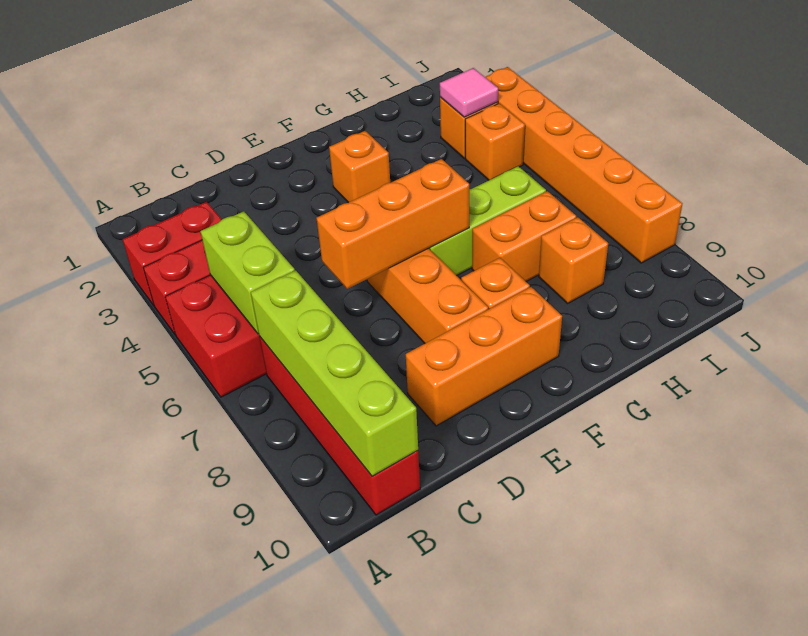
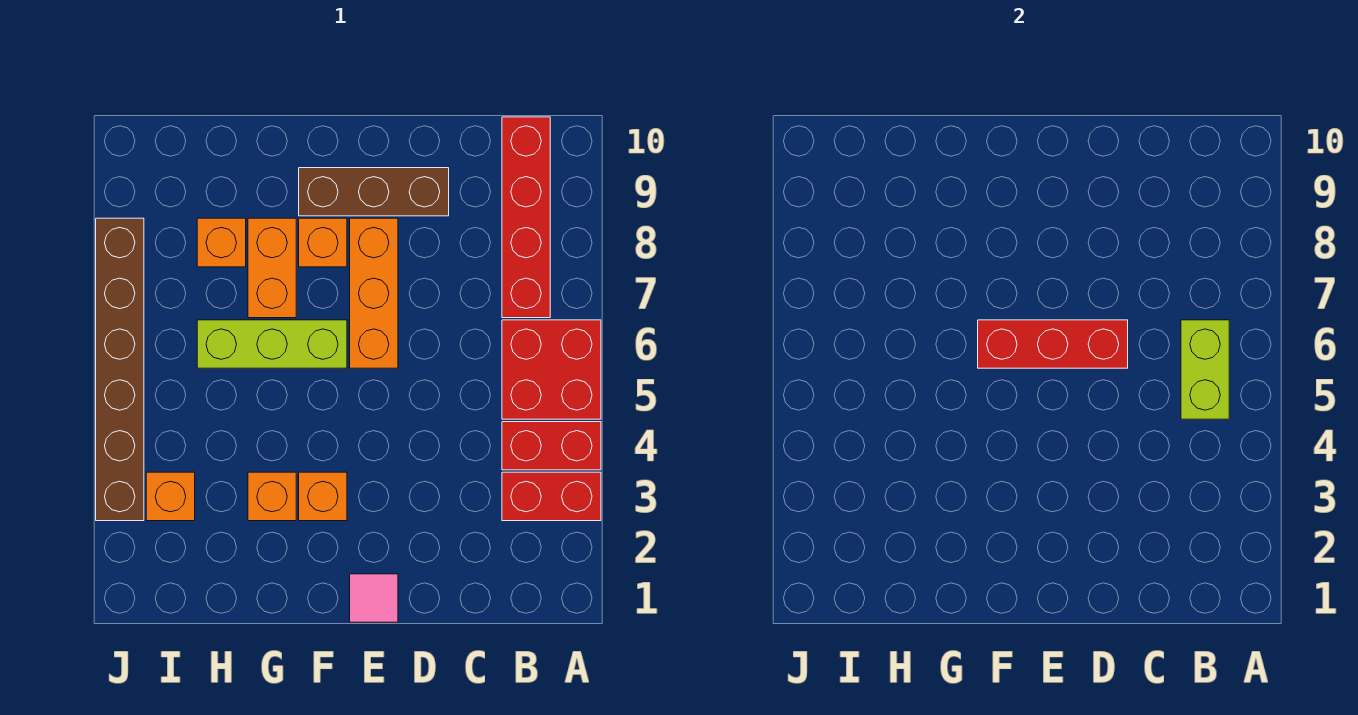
lime 1x4 brick [251,270,418,477] -> none
orange 1x3 brick [317,159,469,289] -> red 1x3 brick [978,320,1128,368]
orange 1x3 brick [406,287,562,426] -> brown 1x3 brick [299,168,449,216]
orange 1x2 brick [472,191,576,281] -> orange 1x2 brick turned to [248,218,296,318]
pink 1x1 tile [440,68,498,117] -> pink 1x1 tile moved to [350,574,398,622]
orange 1x1 brick [465,103,525,180] -> orange 1x1 brick moved to [248,472,296,521]
orange 1x6 brick [485,67,682,263] -> brown 1x6 brick [96,218,144,521]

